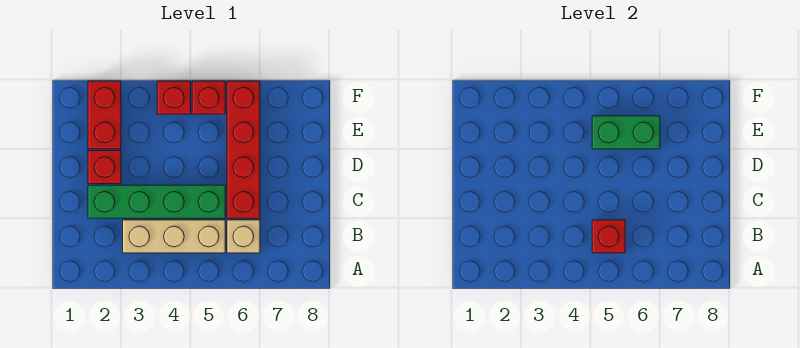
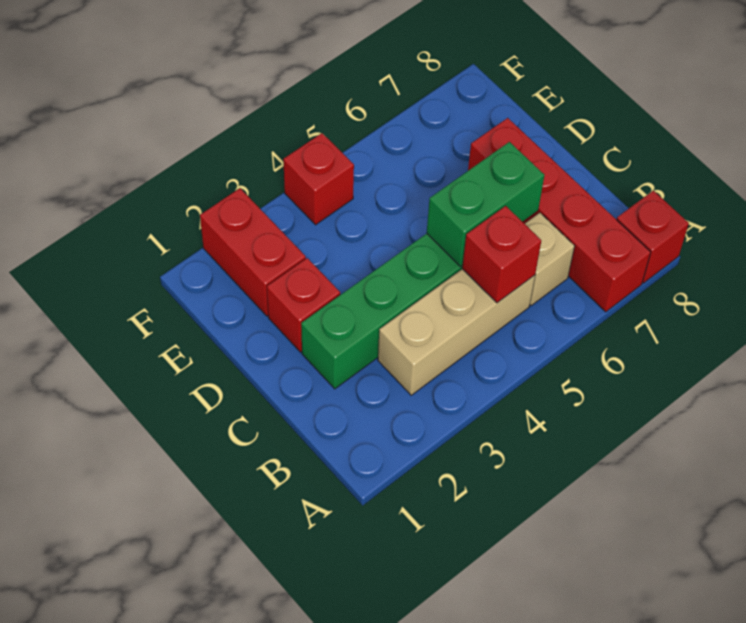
red 1x4 brick [227,81,260,218] -> red 1x4 brick moved to [468,118,651,312]
green 1x2 brick [592,116,660,149] -> green 1x2 brick moved to [427,142,544,267]
red 1x1 brick [192,81,225,114] -> red 1x1 brick moved to [617,190,689,283]

